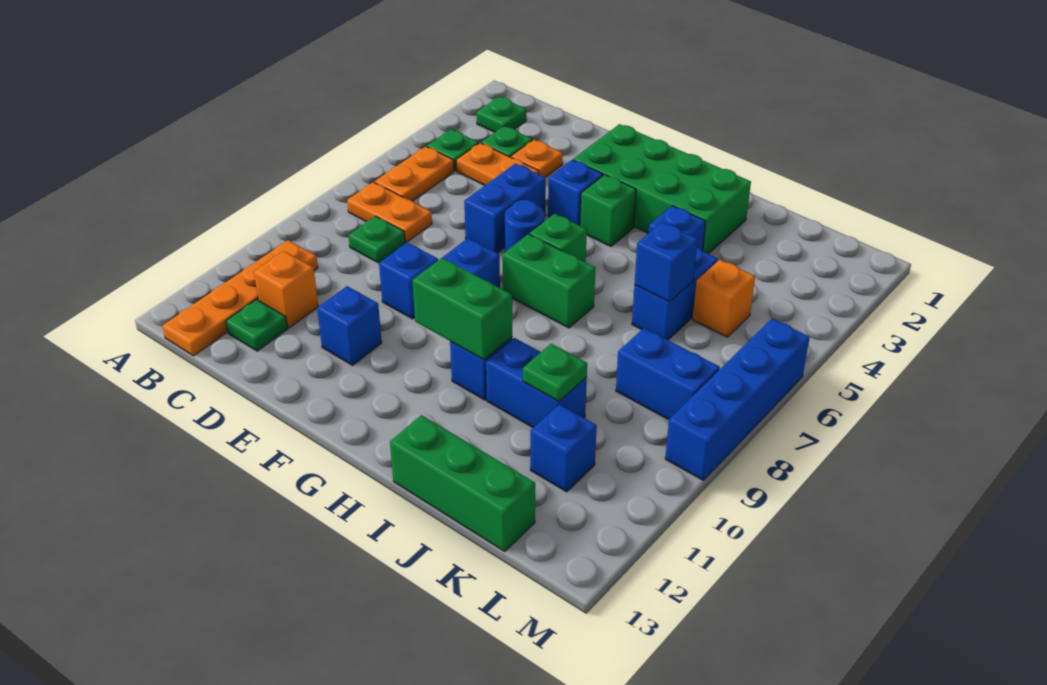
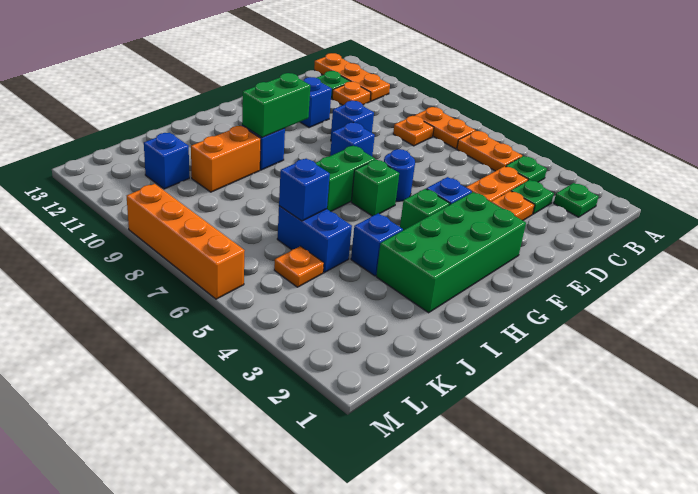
orange 1x2 plate [347,182,432,243] -> orange 1x2 plate turned to [415,107,475,149]
orange 1x4 plate [163,240,318,356] -> orange 1x3 plate [314,53,390,101]
green 1x1 plate [348,216,405,263] -> orange 1x1 plate [393,116,434,146]
orange 1x1 brick [254,251,318,328] -> orange 1x1 plate [332,82,371,105]
blue 1x2 brick [464,164,546,253] -> none
blue 1x2 brick [486,338,587,428] -> orange 1x2 brick [191,126,261,192]
green 1x3 brick [390,415,535,552] -> none
green 1x1 plate [523,344,587,401] -> none
orange 1x1 brick [693,260,755,337] -> orange 1x1 plate [274,246,324,287]
blue 1x2 brick [616,328,720,420] -> none
blue 1x4 brick [665,319,810,480] -> orange 1x4 brick [127,184,245,299]

